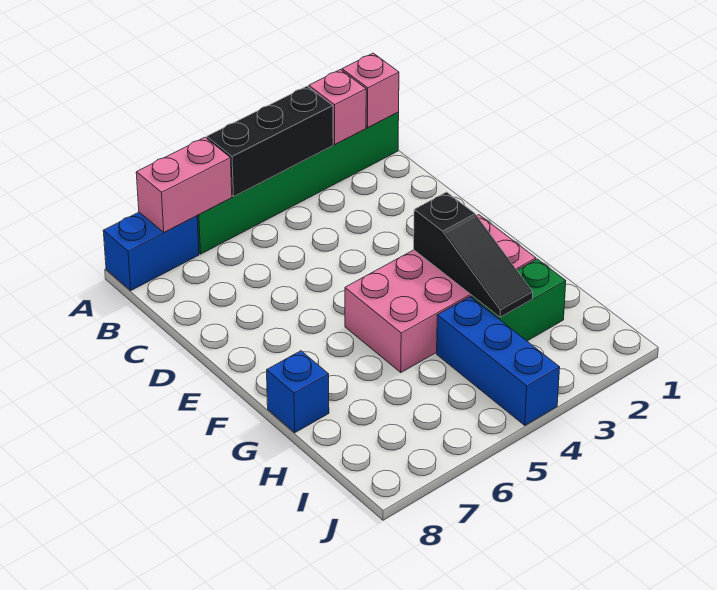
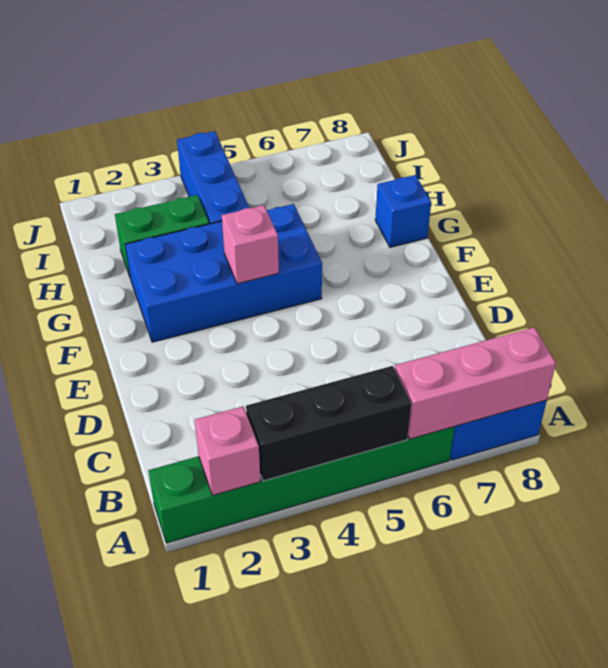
pink 1x1 brick [342,53,399,127] -> pink 1x1 brick moved to [222,205,279,284]
pink 1x2 brick [136,137,232,232] -> pink 1x3 brick [395,327,556,439]
pink 2x4 brick [345,215,536,372] -> blue 2x4 brick [125,204,322,342]
black 1x3 slope [414,192,533,317] -> none

